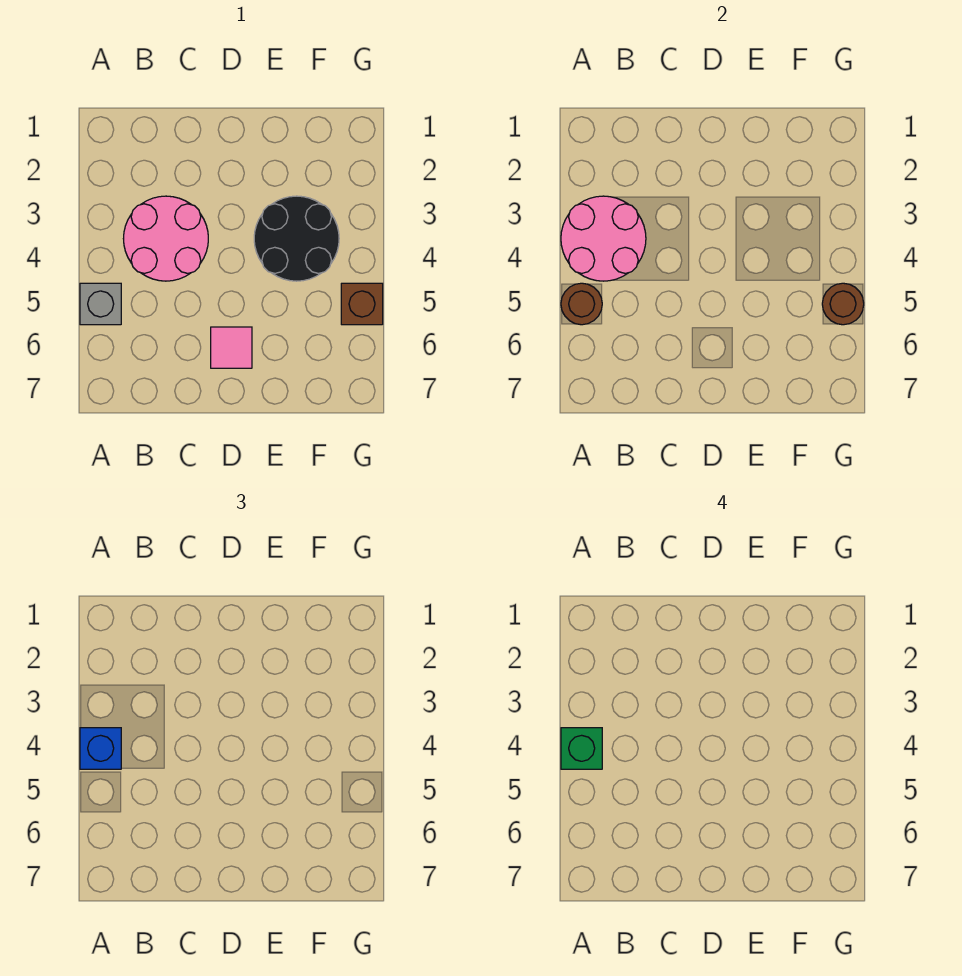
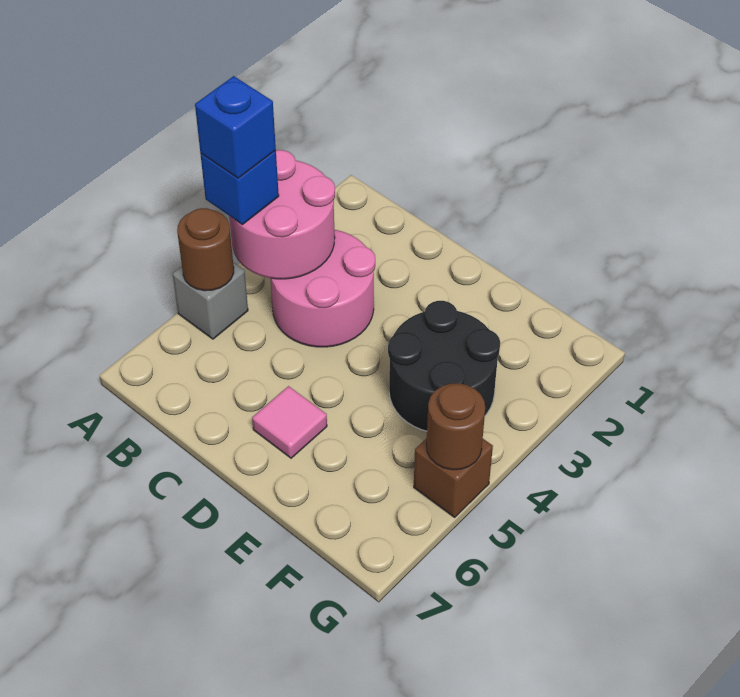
green 1x1 brick [561,728,602,769] -> blue 1x1 brick [195,76,276,178]

